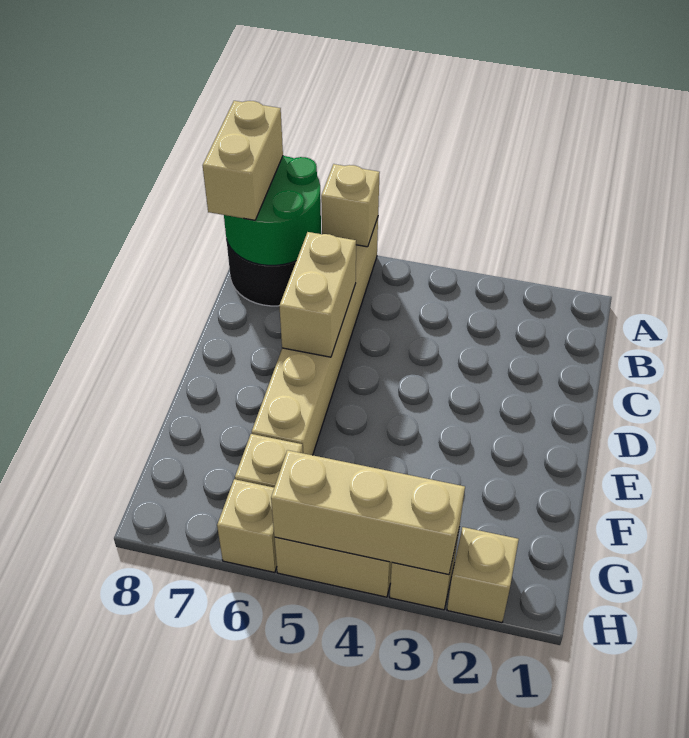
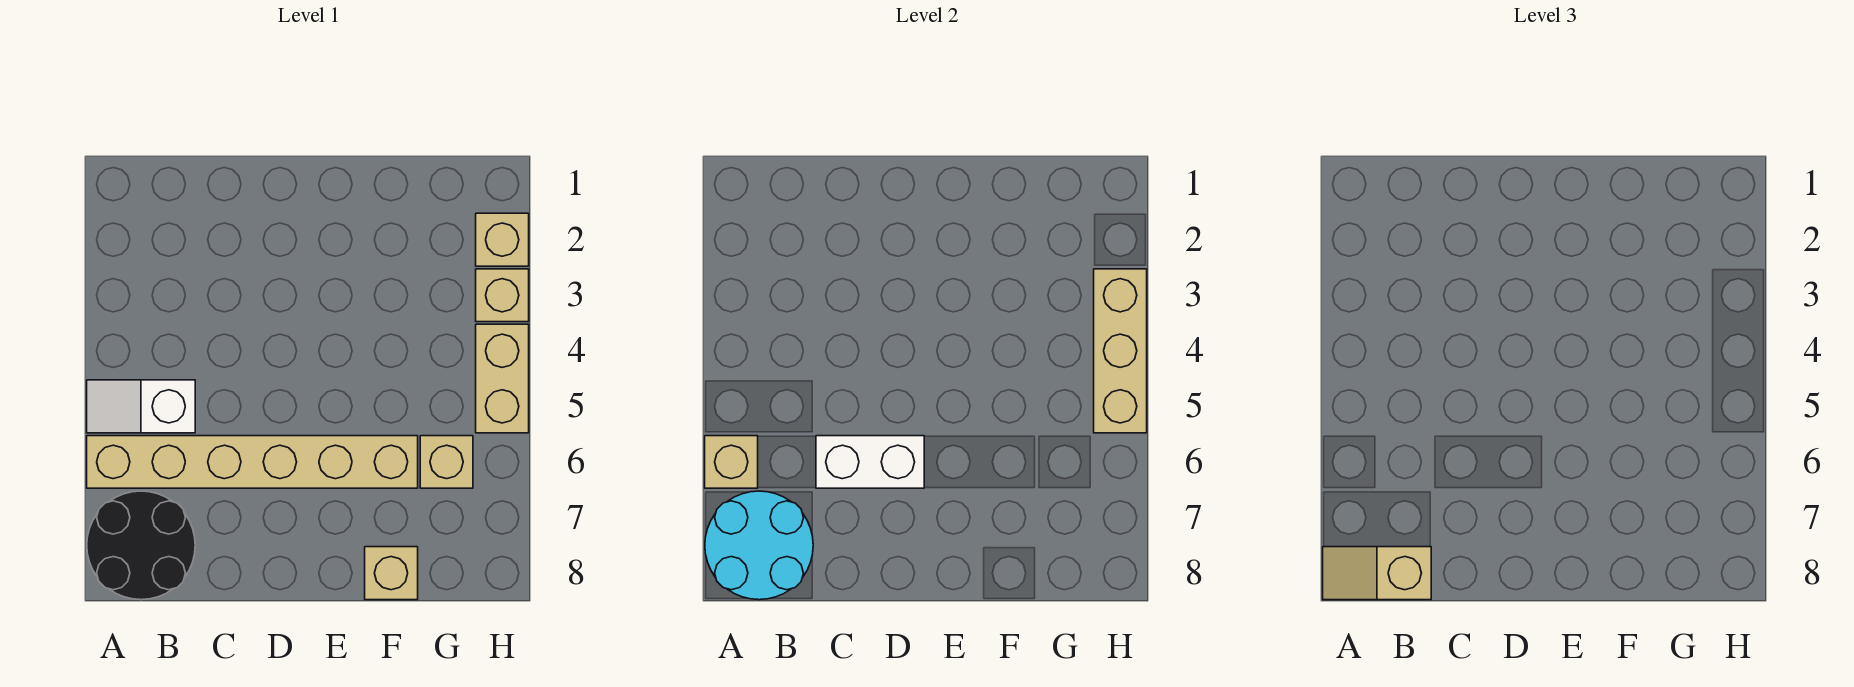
none -> white 1x2 slope [87,380,195,433]
green 2x2 round brick [224,156,321,265] -> cyan 2x2 round brick [705,491,813,600]
tan 1x2 brick [203,101,283,220] -> tan 1x2 slope [1323,547,1431,600]
tan 1x2 brick [279,232,356,357] -> white 1x2 brick [816,436,924,488]
tan 1x1 brick [217,479,277,573] -> tan 1x1 brick moved to [365,547,418,600]

